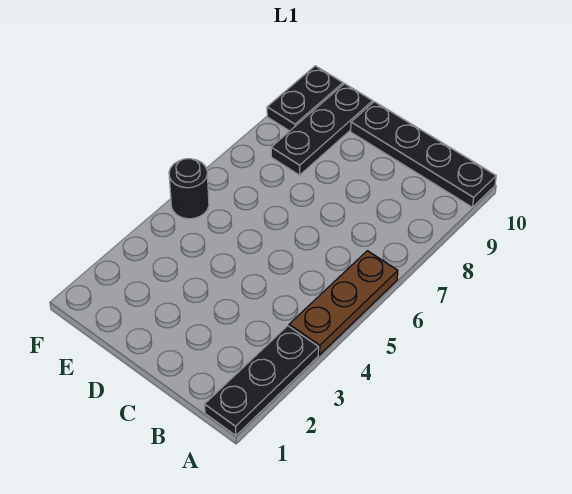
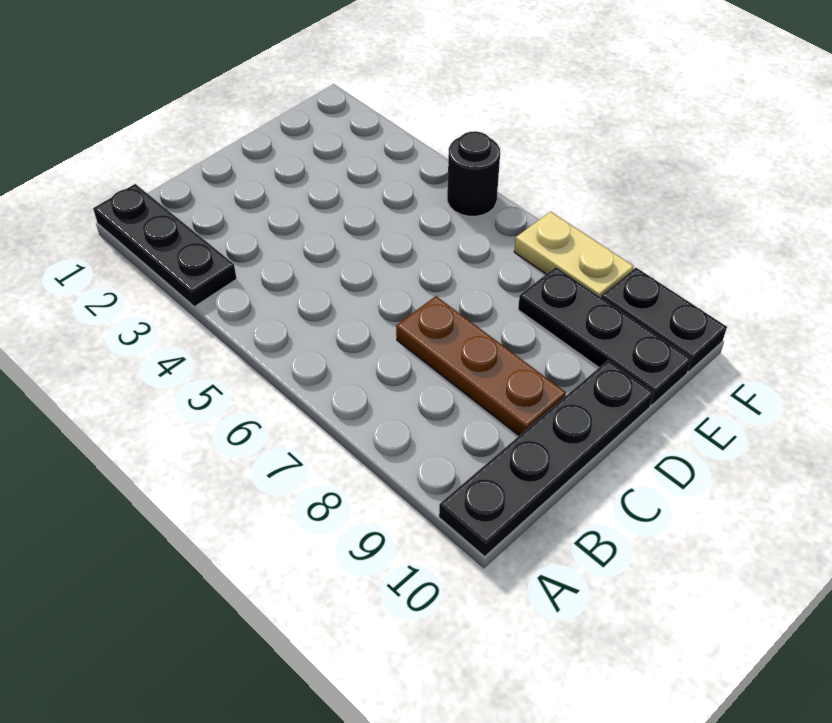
brown 1x3 plate [289,251,398,355] -> brown 1x3 plate moved to [396,296,566,436]
none -> tan 1x2 plate [514,212,634,297]

